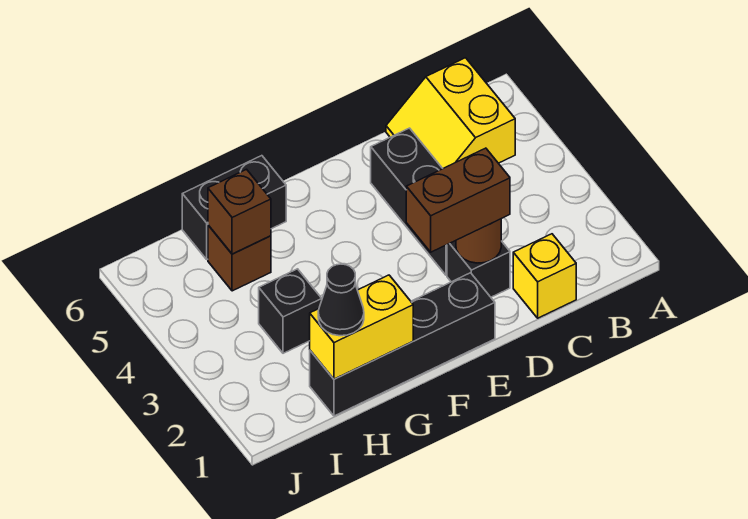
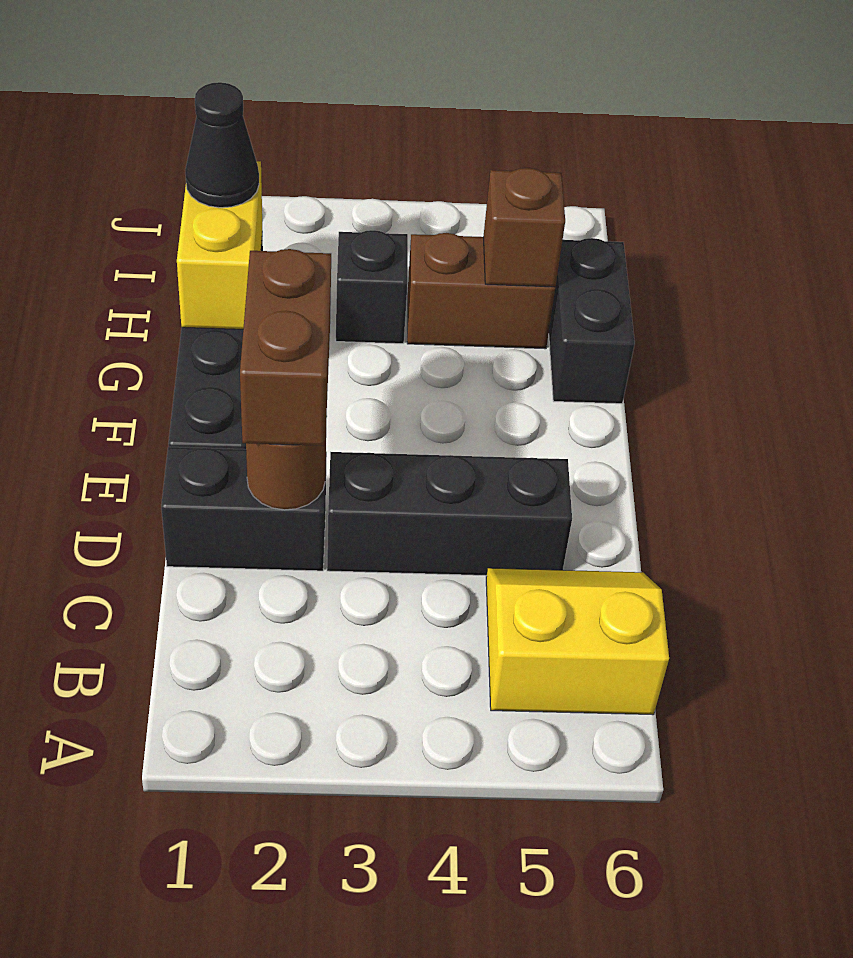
yellow 1x1 brick [513,234,576,318] -> none
black 1x1 brick [447,241,510,297] -> black 1x2 brick [161,447,327,571]
brown 1x1 brick [208,225,271,291] -> brown 1x2 brick [407,233,555,349]

